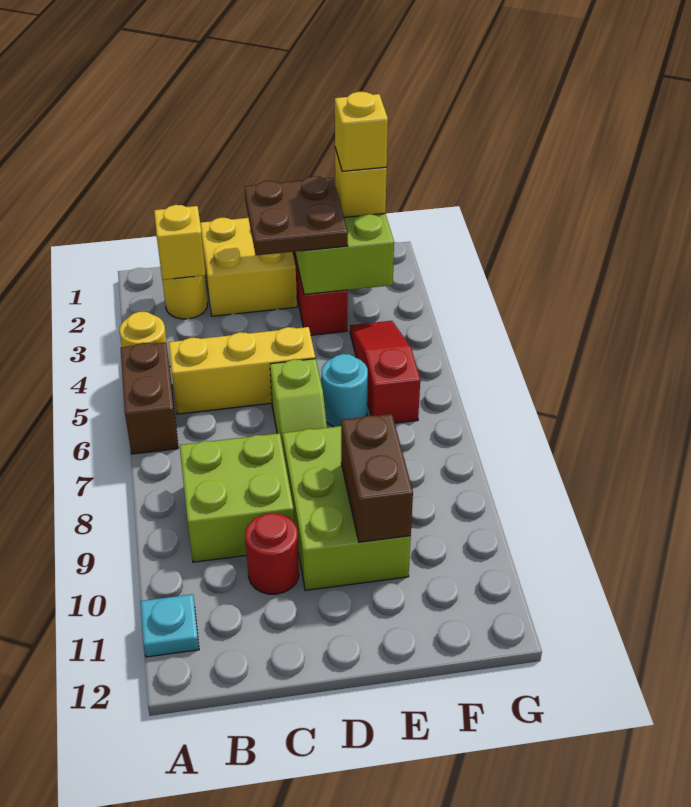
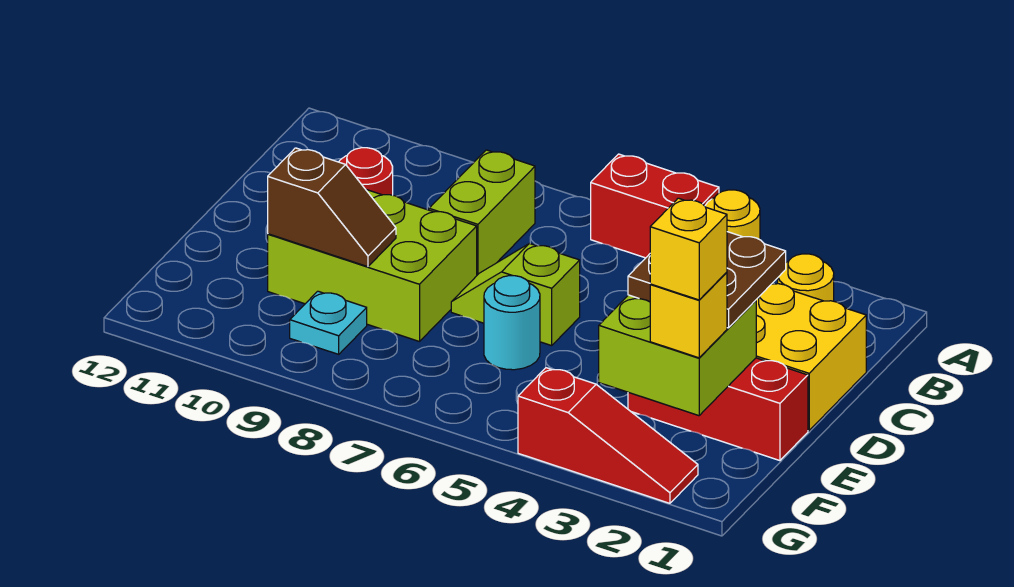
brown 1x2 brick [121,342,178,454] -> red 1x2 brick [591,154,719,258]
cyan 1x1 plate [140,594,199,657] -> cyan 1x1 plate moved to [290,291,367,354]
yellow 1x1 brick [154,205,205,280] -> none
yellow 1x3 brick [169,327,315,414] -> none
lime 2x2 brick [180,433,294,562] -> lime 1x2 brick [429,150,535,275]
brown 1x2 brick [341,414,413,542] -> brown 1x2 slope [268,148,396,267]
red 1x3 slope [350,321,420,423] -> red 1x3 slope moved to [518,368,698,503]

